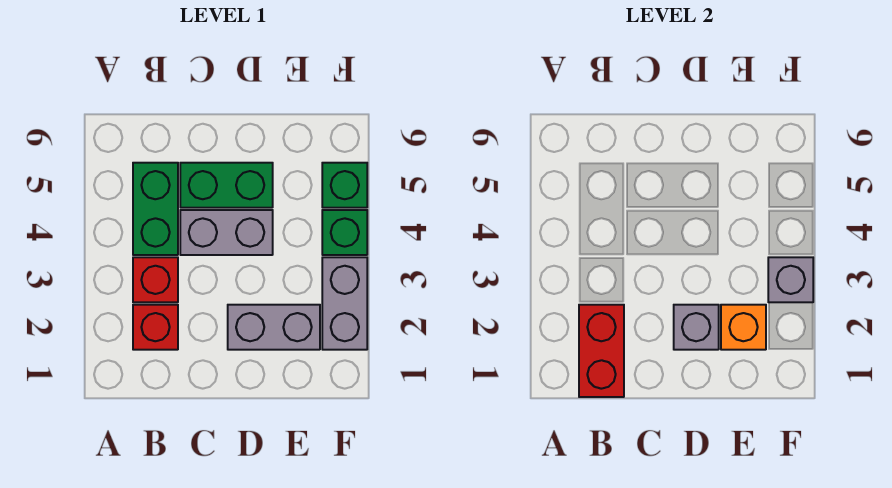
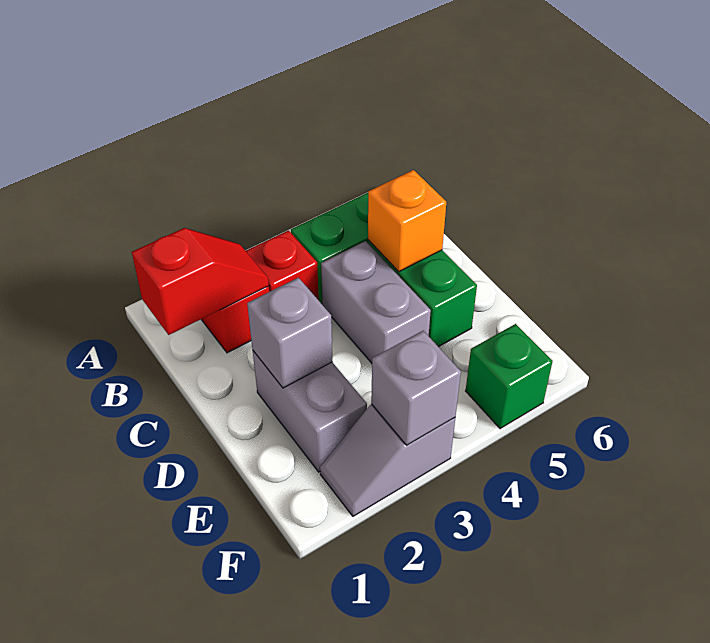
red 1x2 brick [579,305,624,397] -> red 1x2 slope [132,228,269,335]
orange 1x1 brick [721,305,766,350] -> orange 1x1 brick moved to [368,170,446,272]
grey 1x2 brick [322,257,367,350] -> grey 1x2 slope [320,404,455,516]
green 1x1 brick [322,210,367,255] -> none

